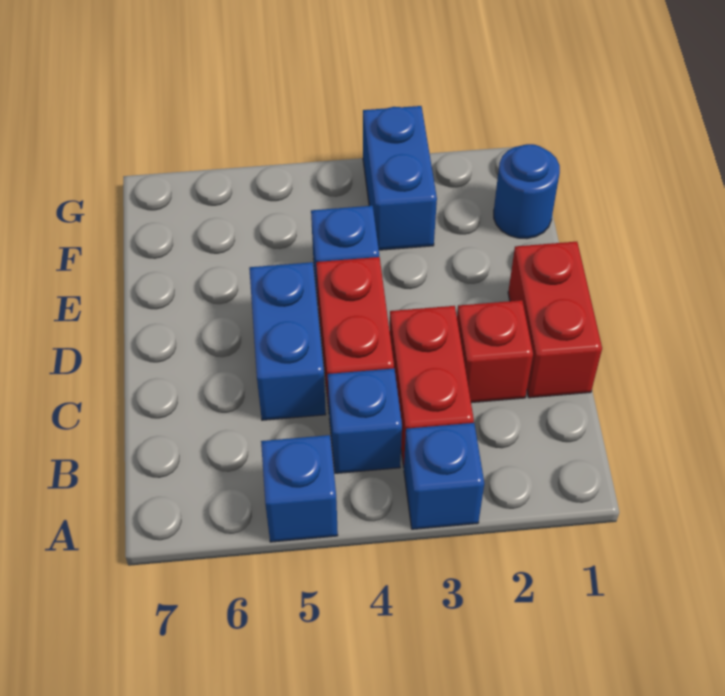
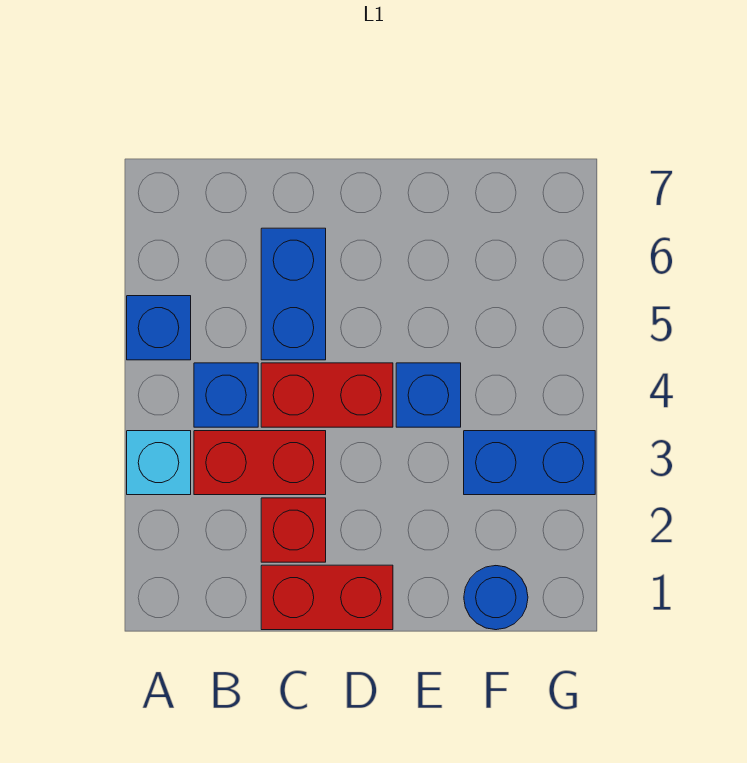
blue 1x1 brick [404,423,484,529] -> cyan 1x1 brick [127,431,191,495]
blue 1x2 brick [249,262,326,420] -> blue 1x2 brick turned to [261,228,326,360]

